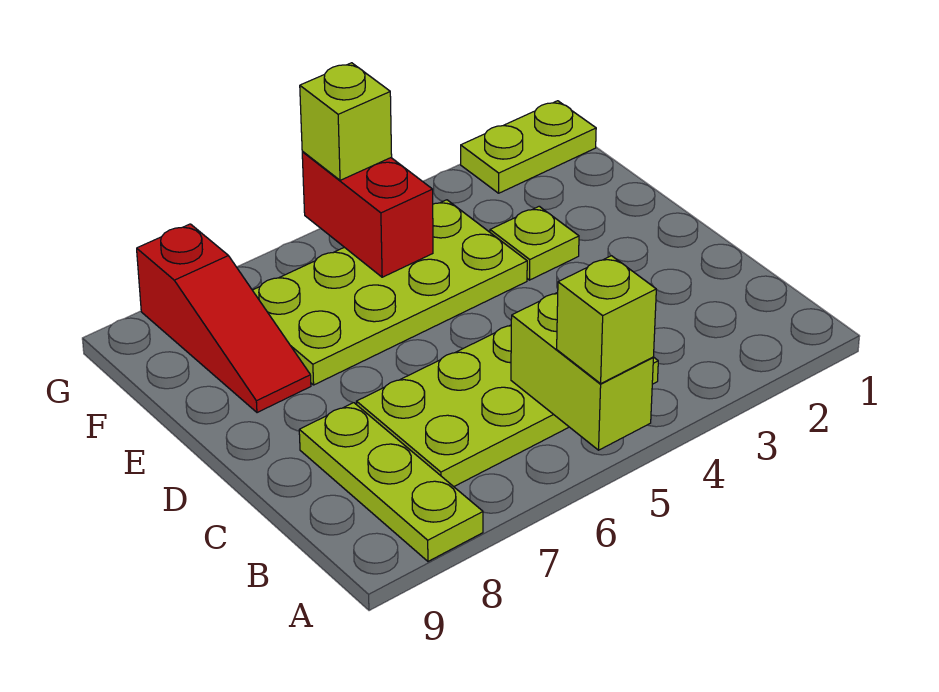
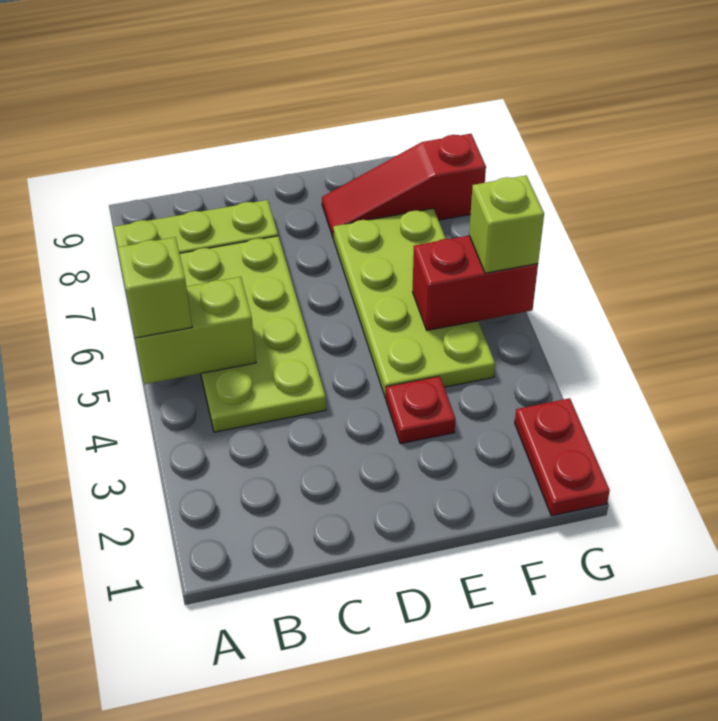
lime 1x1 plate [490,206,579,280] -> red 1x1 plate [386,376,455,444]
lime 1x2 plate [461,101,596,193] -> red 1x2 plate [515,398,610,516]

